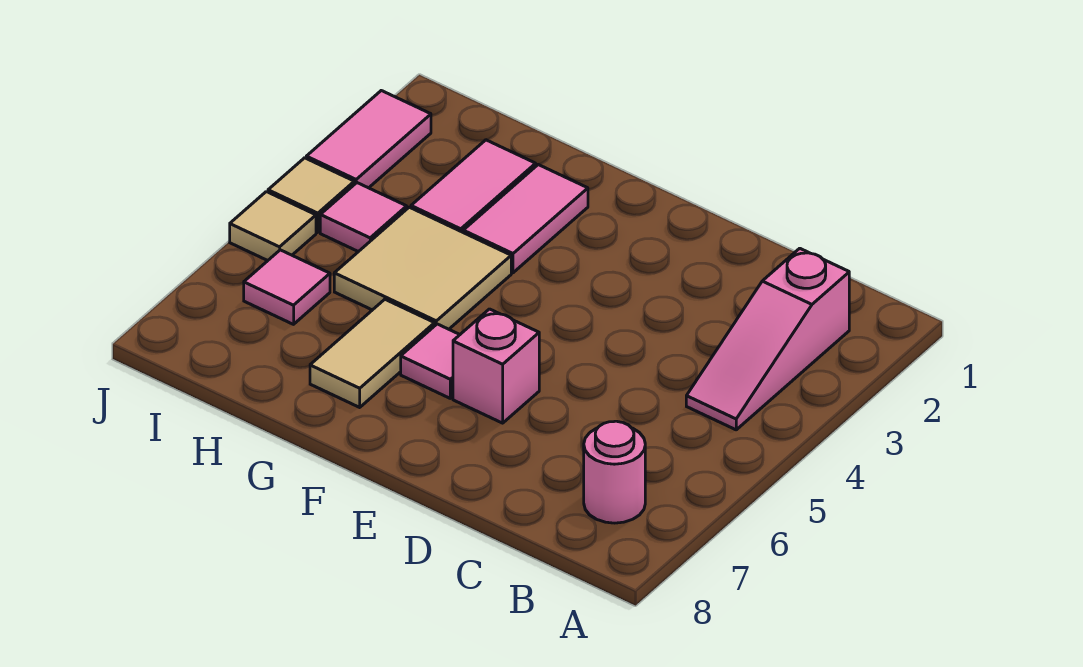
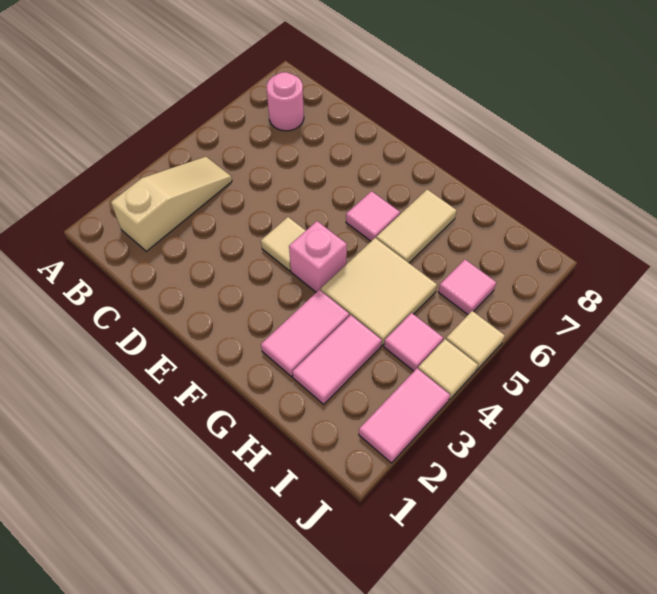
pink 1x3 slope [686,248,849,430] -> tan 1x3 slope [111,157,232,251]
none -> tan 1x1 tile [261,217,306,271]
pink 1x1 brick [453,309,539,423] -> pink 1x1 brick moved to [289,221,347,292]

